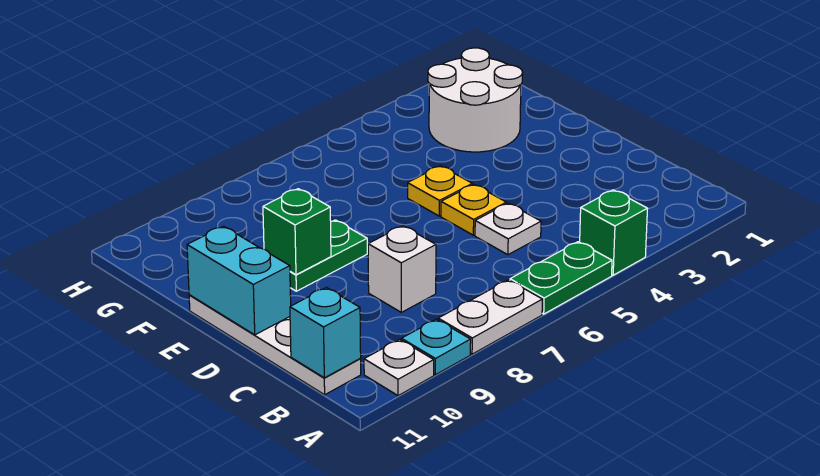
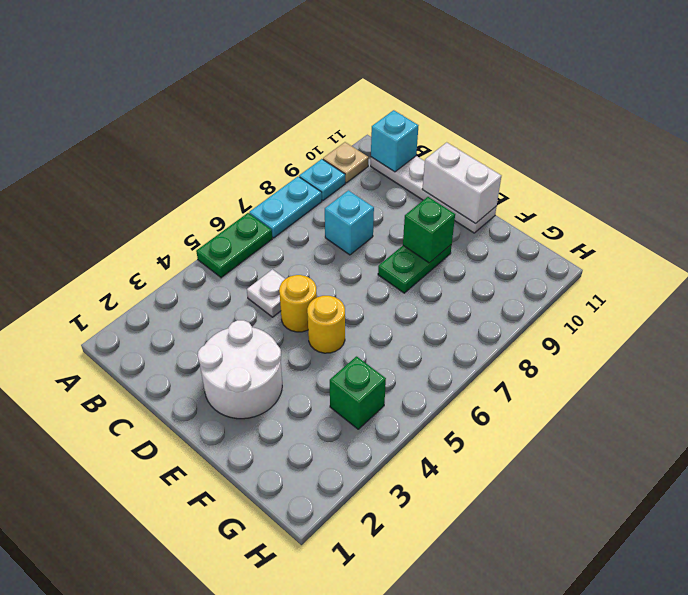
green 1x1 brick [580,190,648,275] -> green 1x1 brick moved to [330,356,386,429]
white 1x2 plate [438,280,542,354] -> cyan 1x2 plate [249,177,322,238]
white 1x1 plate [364,339,434,396] -> tan 1x1 plate [323,142,369,183]
white 1x1 brick [368,226,436,312] -> cyan 1x1 brick [325,190,374,255]
yellow 1x1 plate [441,184,506,235] -> yellow 1x1 round brick [279,275,317,332]
cyan 1x2 brick [187,226,291,335] -> white 1x2 brick [422,142,501,224]
yellow 1x1 plate [408,166,472,216] -> yellow 1x1 round brick [307,296,345,353]
white 2x2 round brick [428,48,523,152] -> white 2x2 round brick moved to [198,320,282,419]

